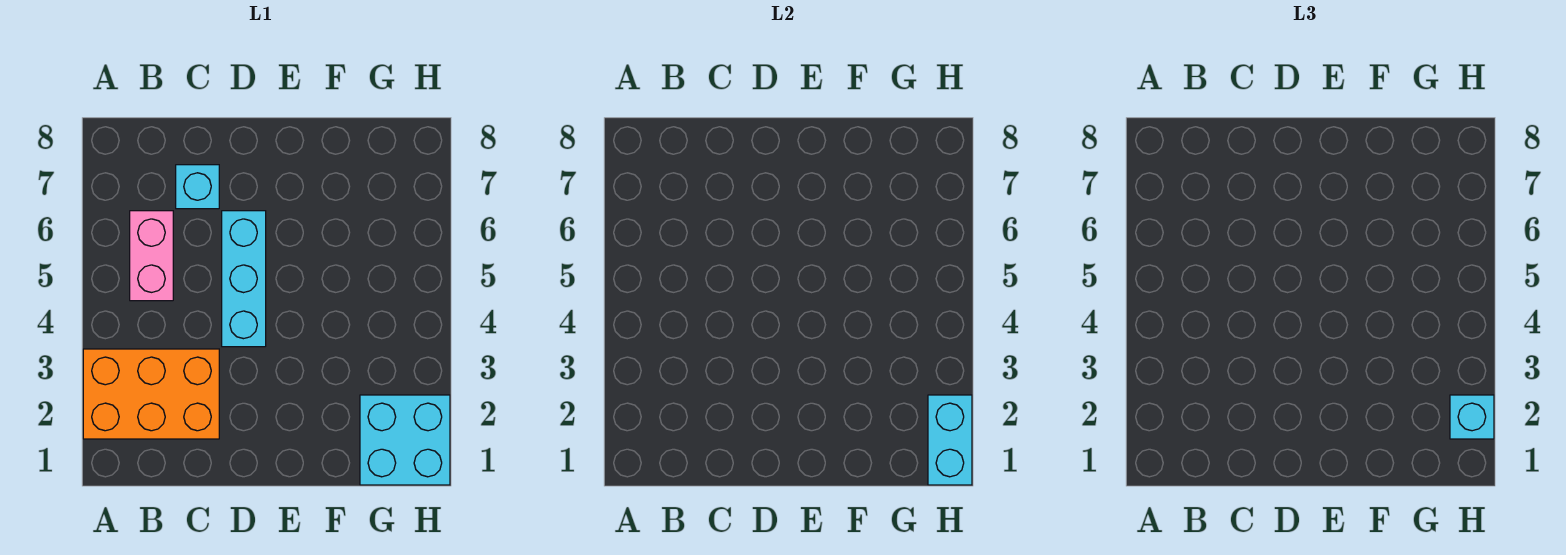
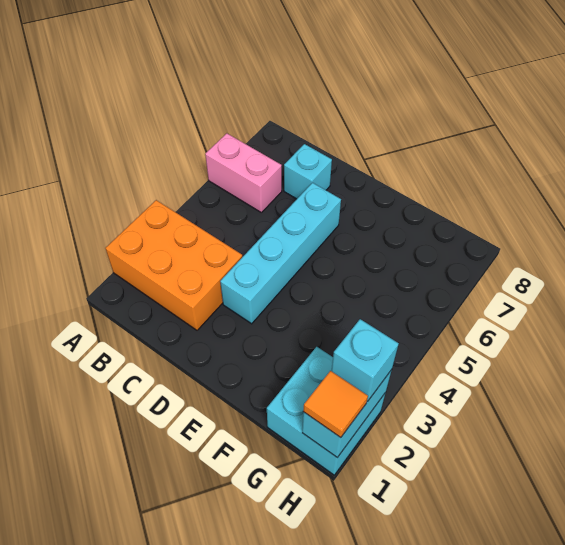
pink 1x2 brick [130,211,173,301] -> pink 1x2 brick turned to [205,133,282,212]
cyan 1x3 brick [222,211,266,347] -> cyan 1x4 brick [220,183,341,324]
none -> orange 1x1 tile [303,371,368,438]

